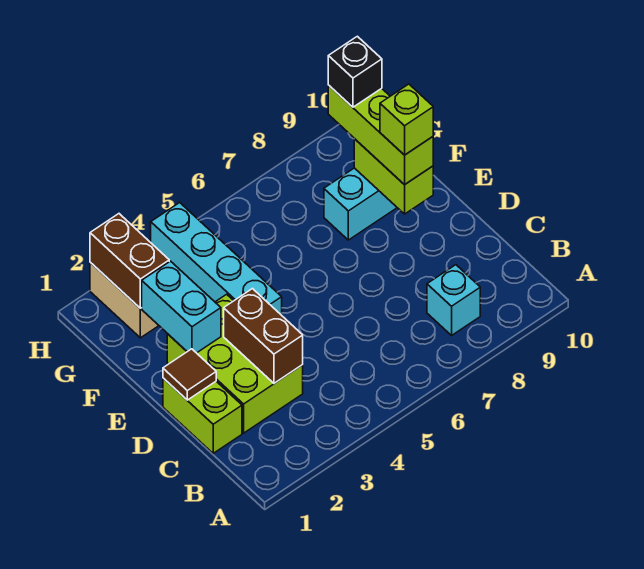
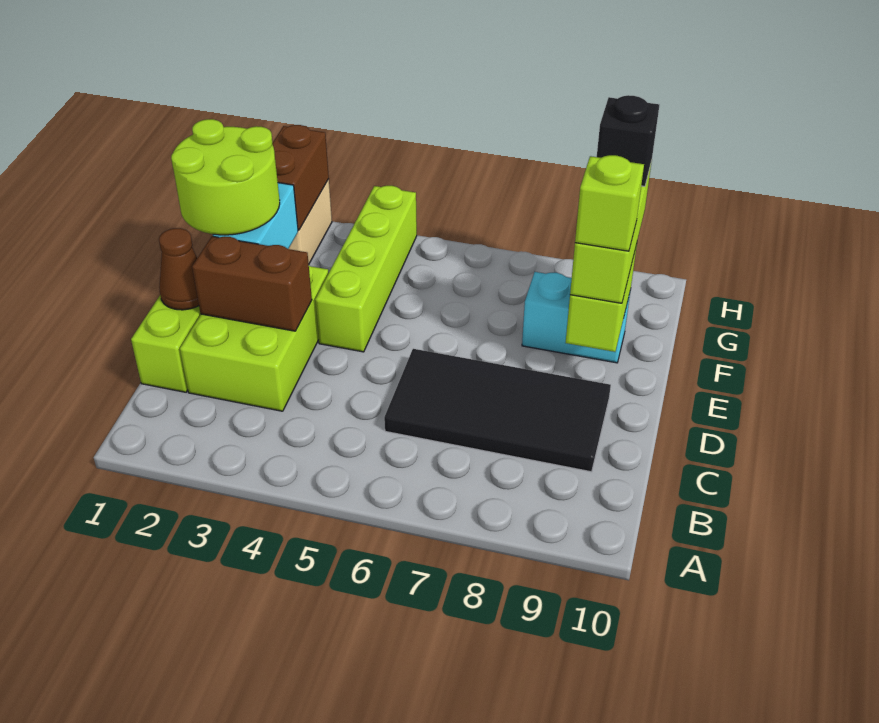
cyan 1x1 brick [427,265,480,335] -> none
brown 1x2 brick [224,289,303,383] -> brown 1x2 brick turned to [192,236,312,331]
none -> black 2x4 tile [384,349,611,472]
brown 1x1 tile [163,349,216,400] -> brown 1x1 cone [159,228,199,310]
none -> lime 2x2 round brick [171,119,280,235]
cyan 1x4 brick [151,203,282,315] -> lime 1x4 brick [315,186,417,352]

